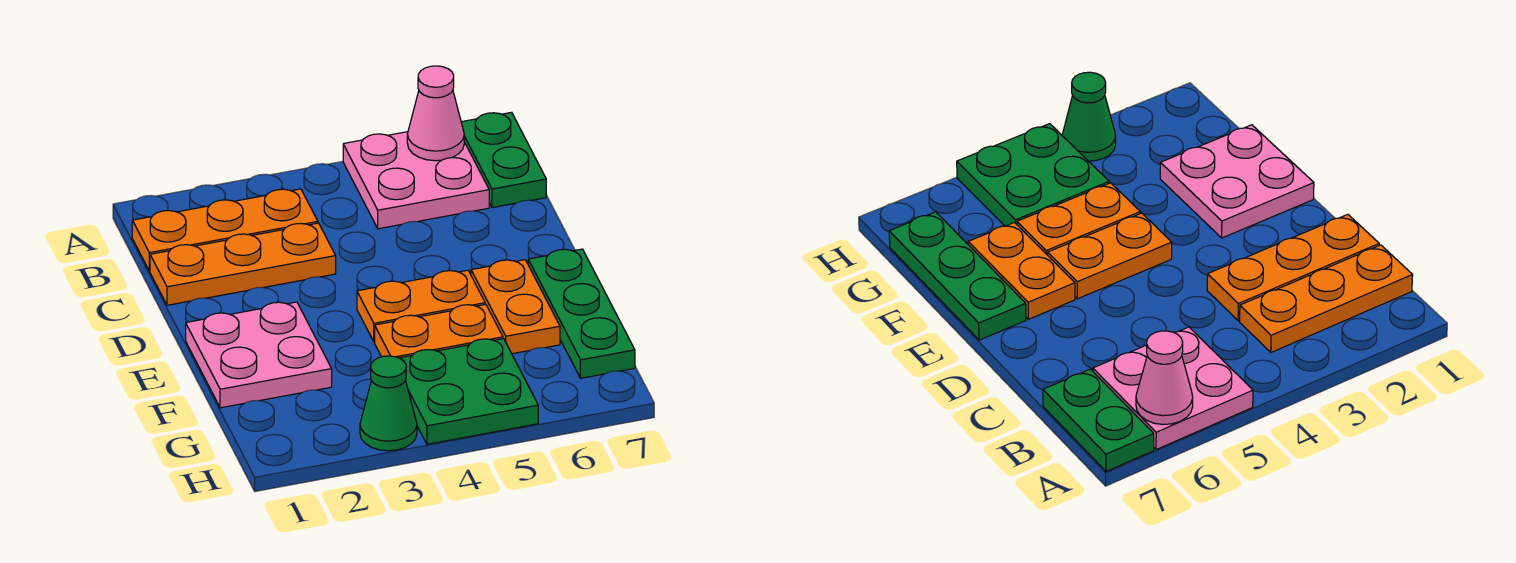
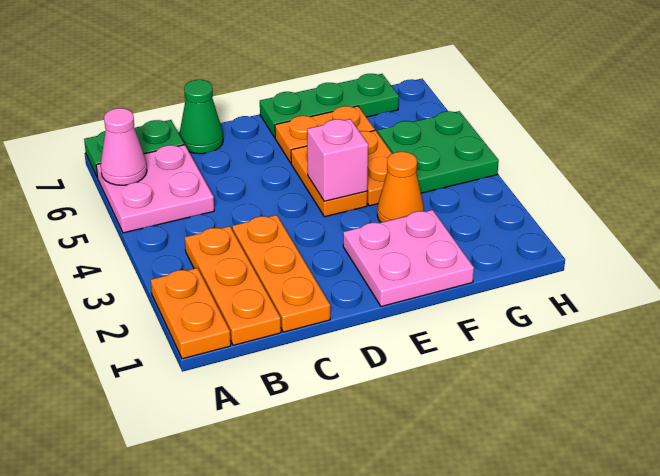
none -> orange 1x2 plate [151,268,231,359]
none -> pink 1x1 brick [307,119,368,201]
none -> orange 1x1 cone [377,152,424,222]
green 1x1 cone [360,356,417,451] -> green 1x1 cone moved to [179,80,223,154]

